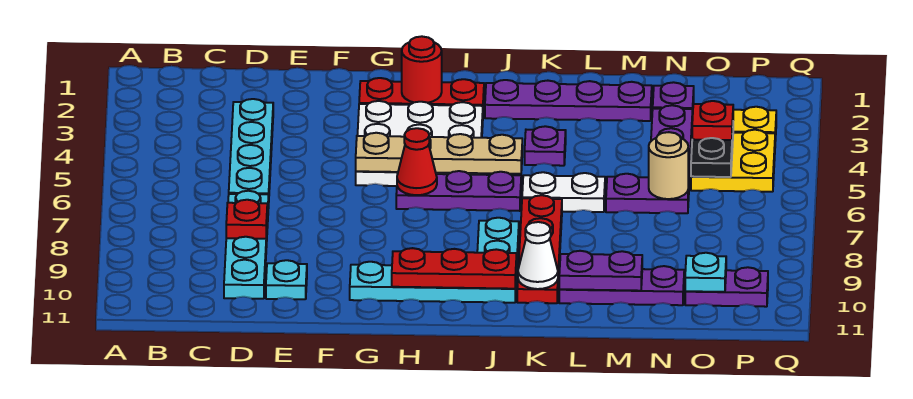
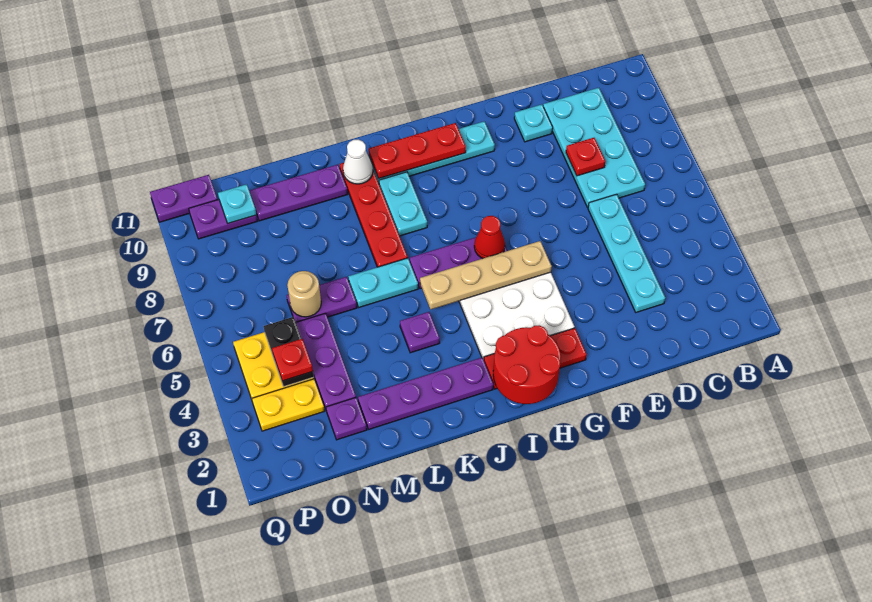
cyan 1x4 plate [224,191,269,299] -> cyan 2x4 plate [543,88,645,207]
red 1x1 round brick [402,36,442,103] -> red 2x2 round brick [493,325,561,404]
white 1x2 plate [522,172,605,212] -> cyan 1x2 plate [348,258,418,307]
purple 1x2 plate [559,251,642,291] -> purple 1x2 plate moved to [150,175,217,222]

